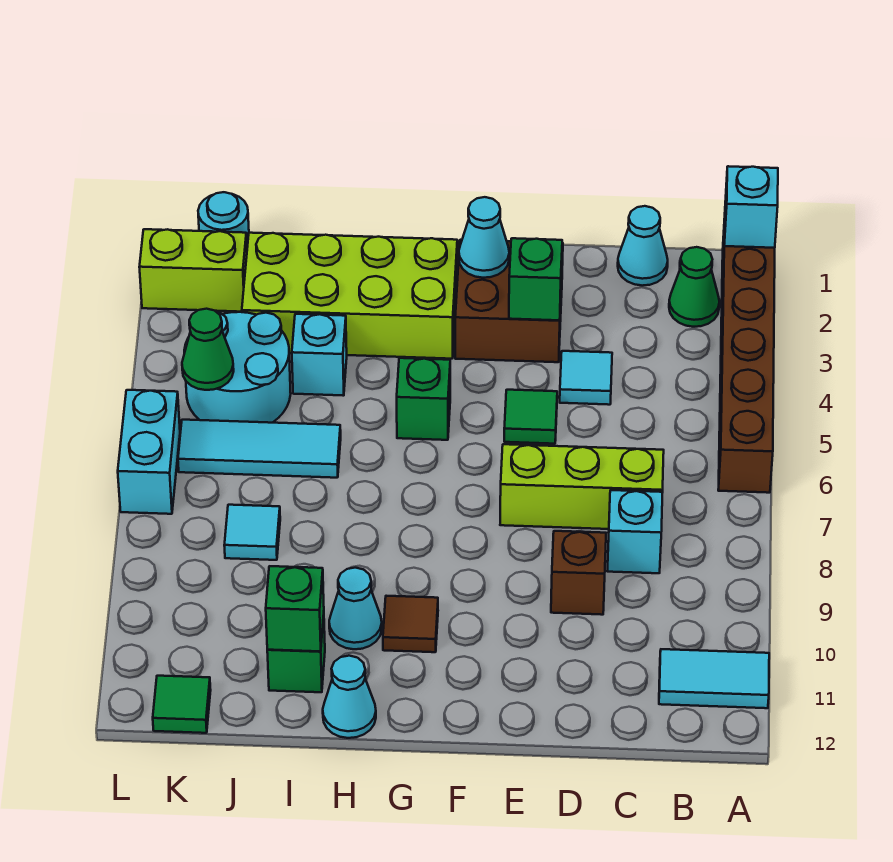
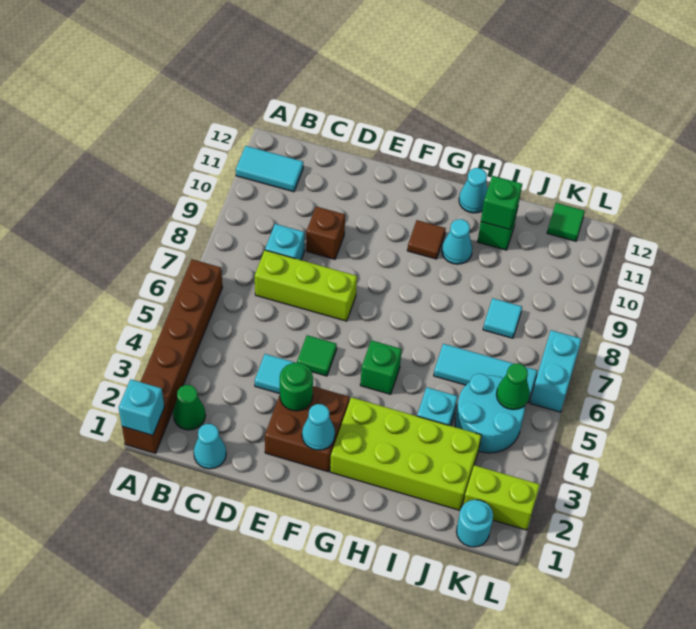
green 1x1 brick [509,238,562,320] -> green 1x1 round brick [280,363,313,411]

